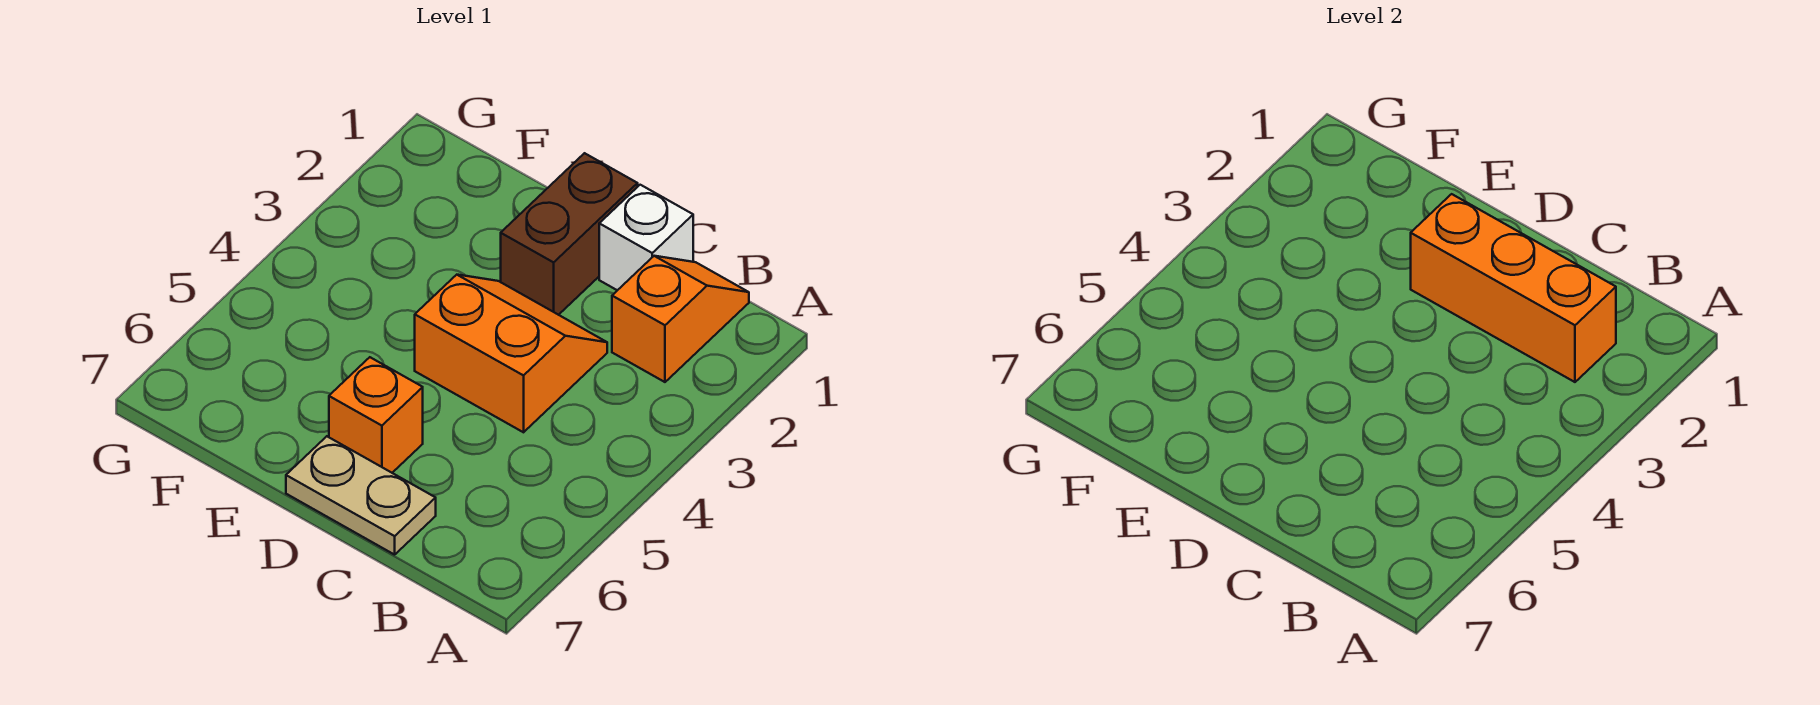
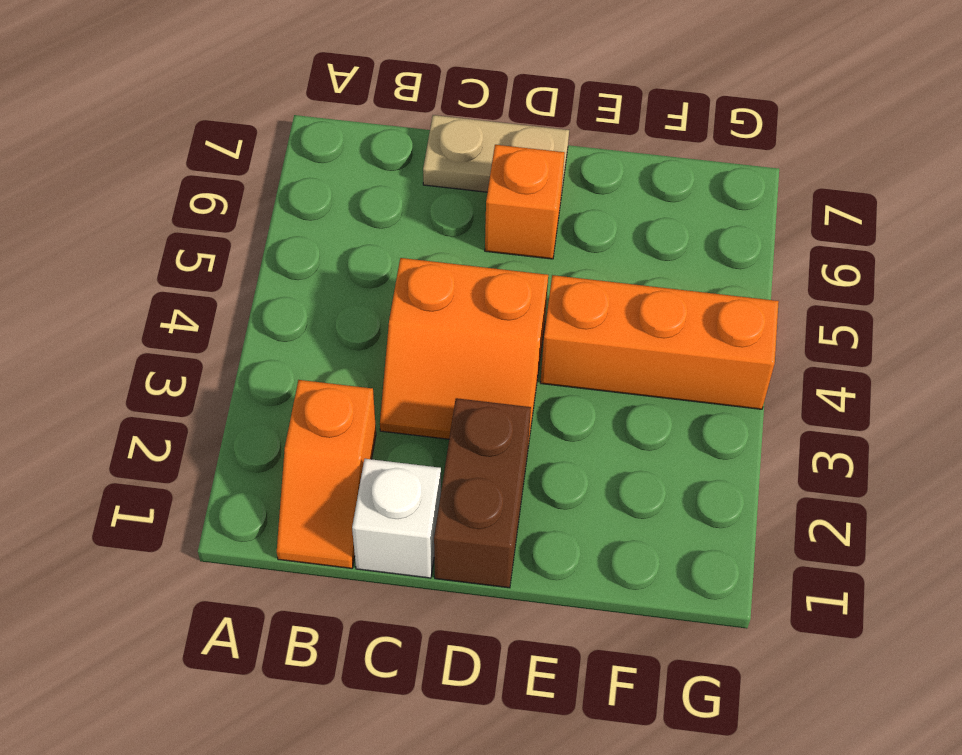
orange 1x3 brick [1411,194,1616,382] -> orange 1x3 brick moved to [541,275,779,409]

